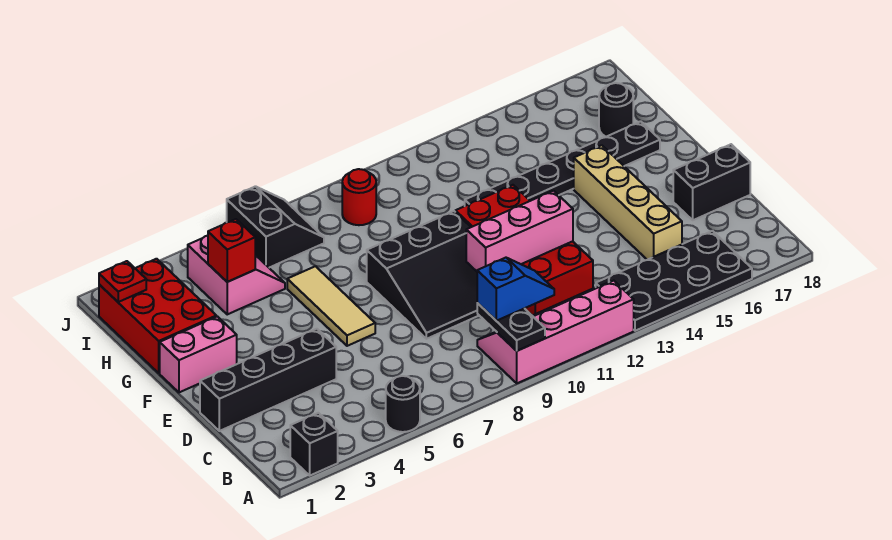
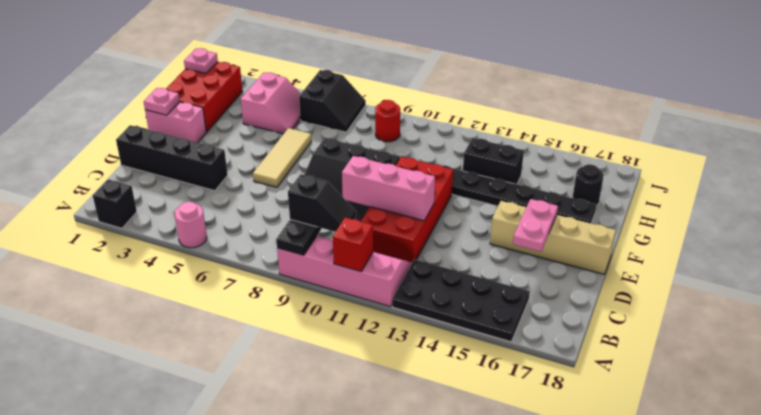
black 1x1 round brick [386,376,420,432] -> pink 1x1 round brick [175,202,207,248]
blue 1x2 slope [477,258,554,321] -> black 1x2 slope [288,174,356,232]
tan 1x4 brick [574,145,682,260] -> tan 1x4 brick turned to [490,201,616,274]
none -> pink 1x2 plate [513,199,558,252]
black 1x2 brick [673,144,750,220] -> black 1x2 brick moved to [463,138,524,184]
none -> pink 1x1 plate [144,88,180,115]
red 1x1 brick [208,219,255,282] -> red 1x1 brick moved to [333,217,373,272]
red 1x1 plate [99,261,146,302] -> pink 1x1 plate [184,48,218,74]

